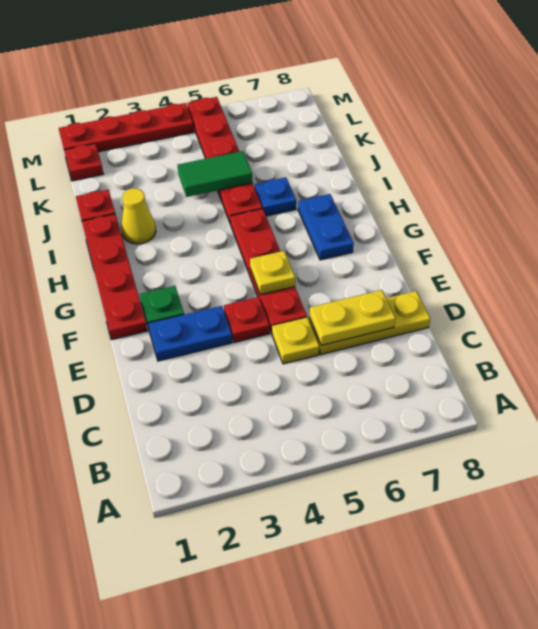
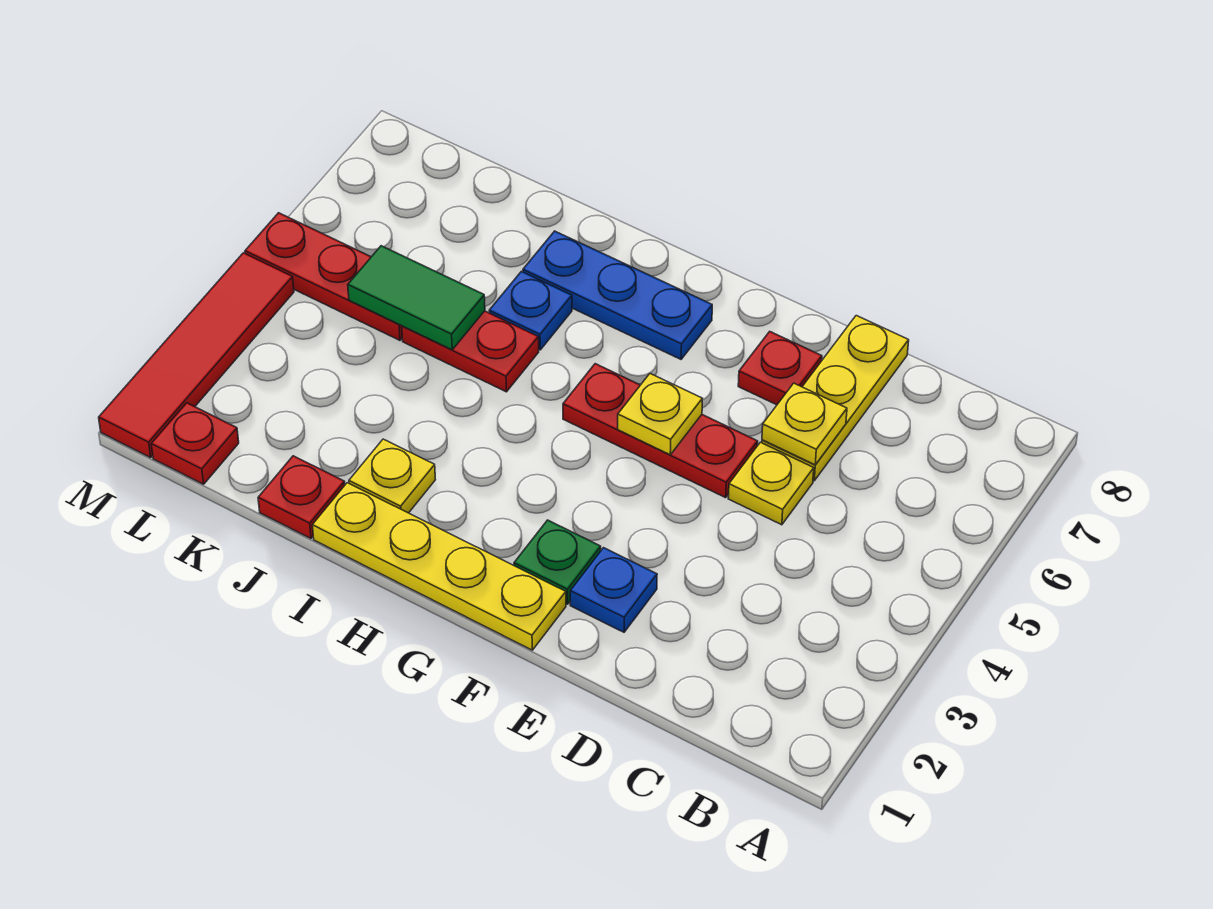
yellow 1x2 plate [309,290,396,345] -> yellow 1x1 plate [762,383,847,465]
blue 1x2 plate [148,306,232,361] -> blue 1x1 plate [570,548,657,632]
red 1x1 plate [224,297,270,342] -> red 1x1 plate moved to [738,332,822,405]
red 1x4 plate [230,209,307,333] -> red 1x3 plate [563,364,758,498]
red 1x4 plate [82,214,147,340] -> yellow 1x4 plate [312,483,566,650]
blue 1x2 plate [298,194,354,260] -> blue 1x3 plate [523,231,712,359]
yellow 1x1 cone [121,188,156,244] -> yellow 1x1 plate [349,439,435,513]
green 1x2 tile [178,151,252,197] -> green 1x2 tile turned to [348,246,485,350]
red 1x4 plate [59,103,194,152] -> red 1x4 tile [99,253,294,458]

